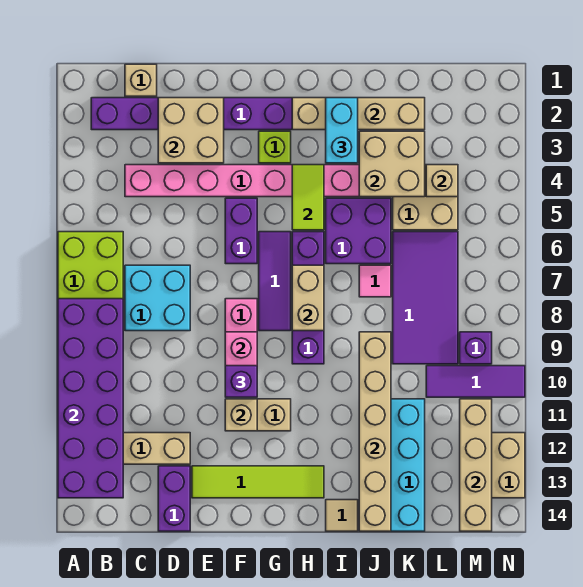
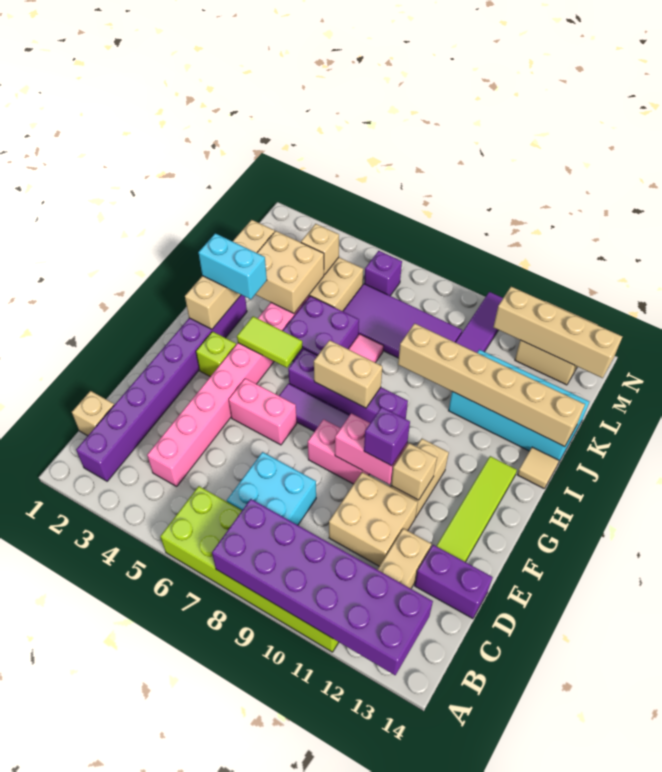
tan 2x2 brick [158,98,224,163] -> tan 2x2 brick moved to [329,472,418,566]
purple 1x2 brick [225,198,257,264] -> pink 1x2 brick [229,378,297,445]
purple 1x1 brick [460,332,492,364] -> purple 1x1 brick moved to [364,251,402,296]

